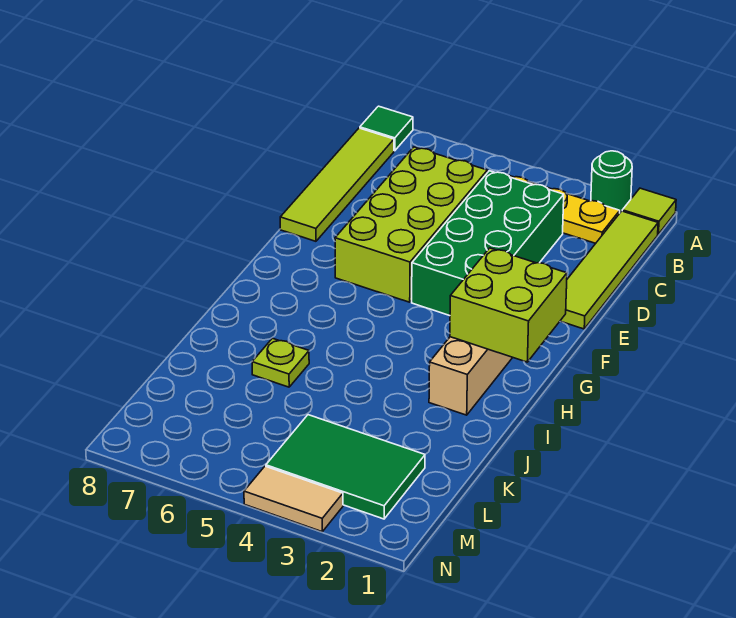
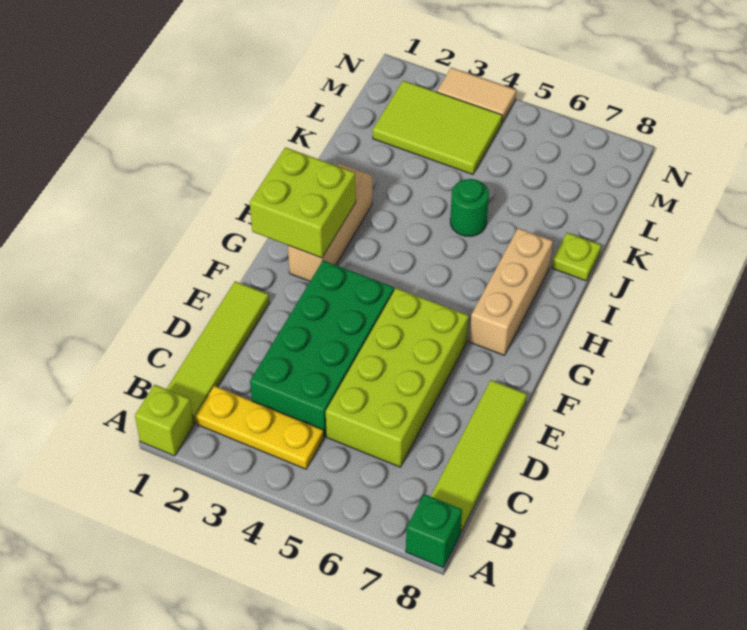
lime 1x1 tile [622,188,676,234] -> lime 1x1 brick [135,385,194,456]
green 1x1 round brick [591,151,632,212] -> green 1x1 round brick moved to [450,179,489,236]
green 1x1 tile [360,106,413,151] -> green 1x1 brick [406,494,462,568]
none -> tan 1x3 brick [469,228,553,355]
lime 1x1 plate [252,338,309,387] -> lime 1x1 plate moved to [552,233,601,281]
green 2x3 tile [266,415,425,519] -> lime 2x3 tile [373,81,502,174]

